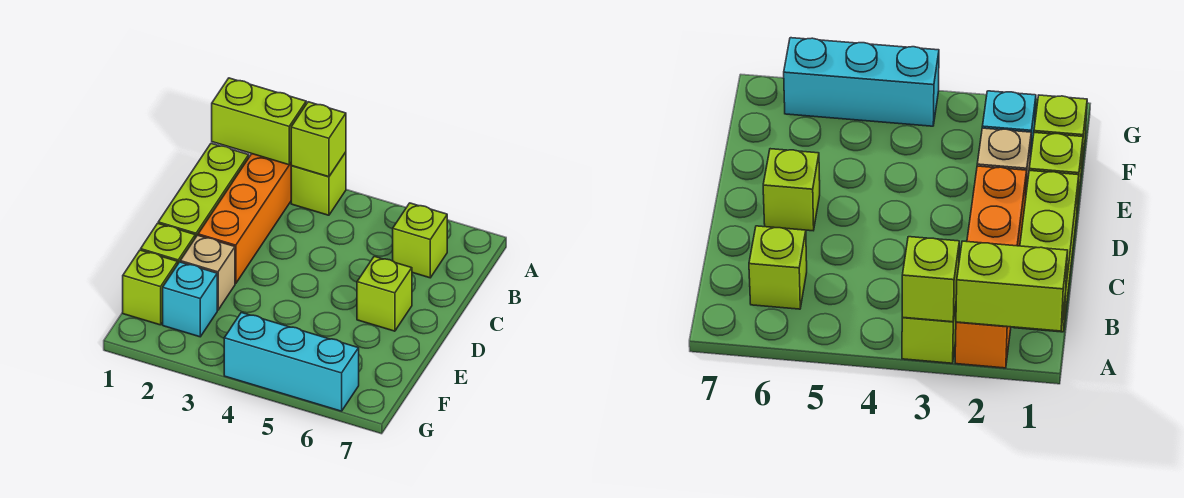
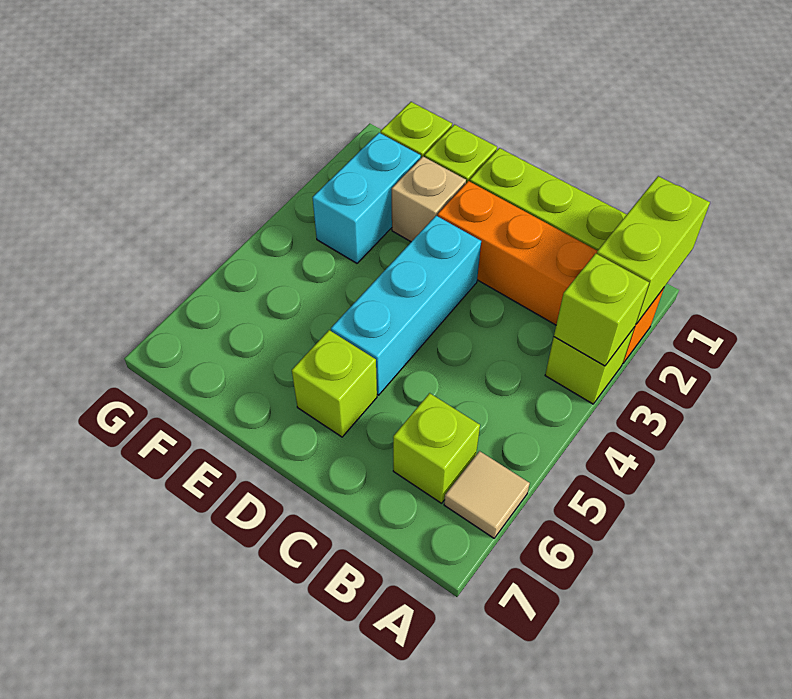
none -> tan 1x1 tile [444,451,530,538]
cyan 1x1 brick [163,262,217,337] -> cyan 1x2 brick [313,133,421,263]
cyan 1x3 brick [224,313,359,411] -> cyan 1x3 brick moved to [331,216,481,395]

